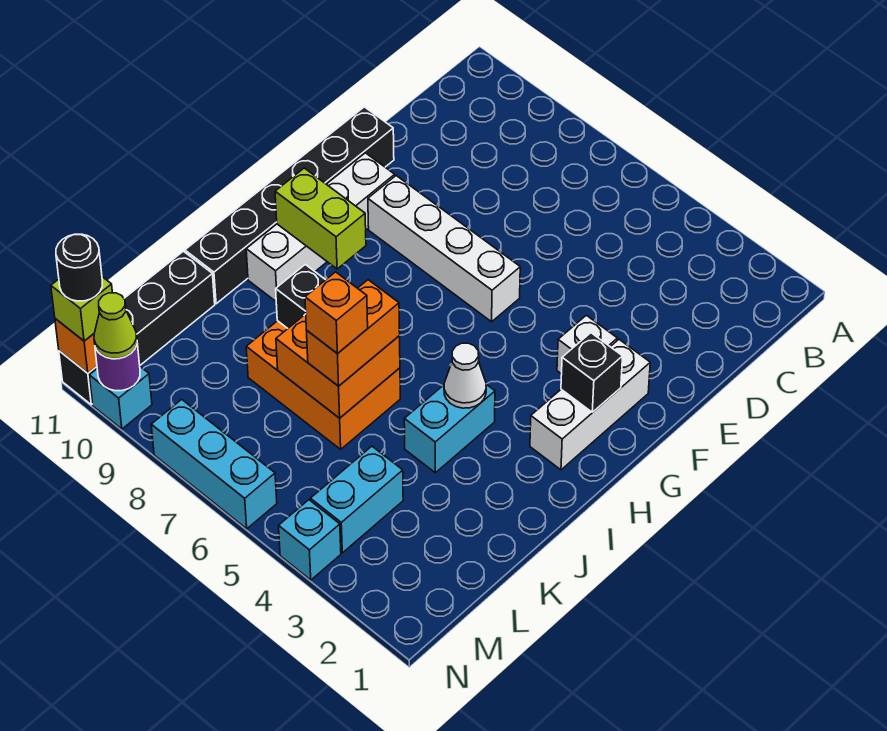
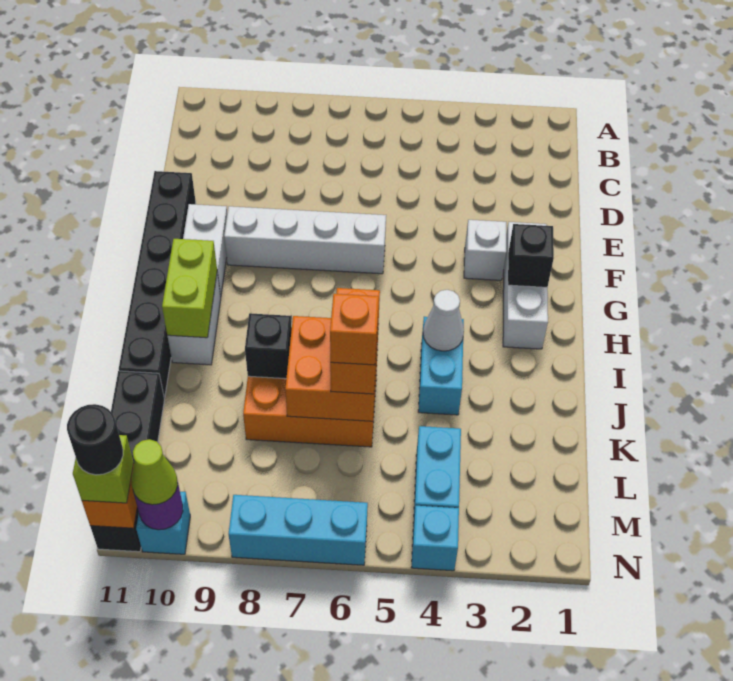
lime 1x2 brick [275,168,366,269] -> lime 1x2 brick turned to [162,239,217,338]

